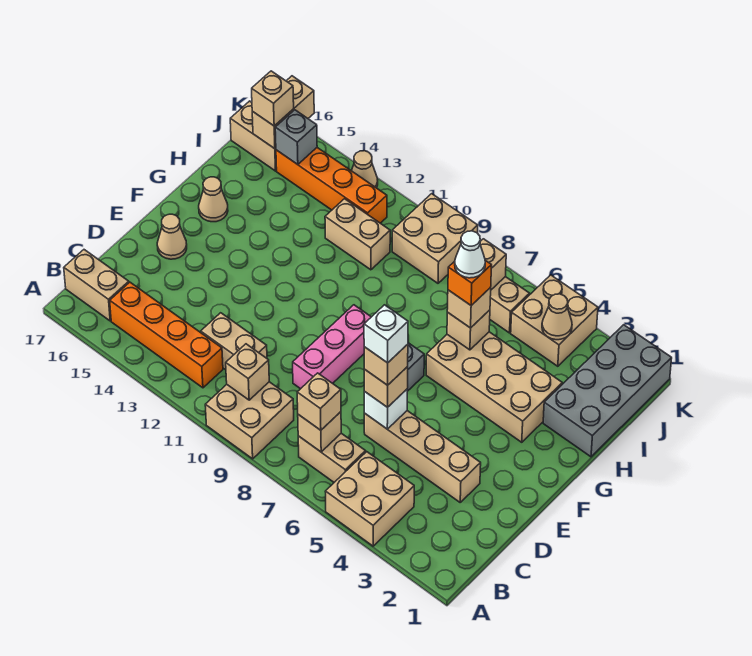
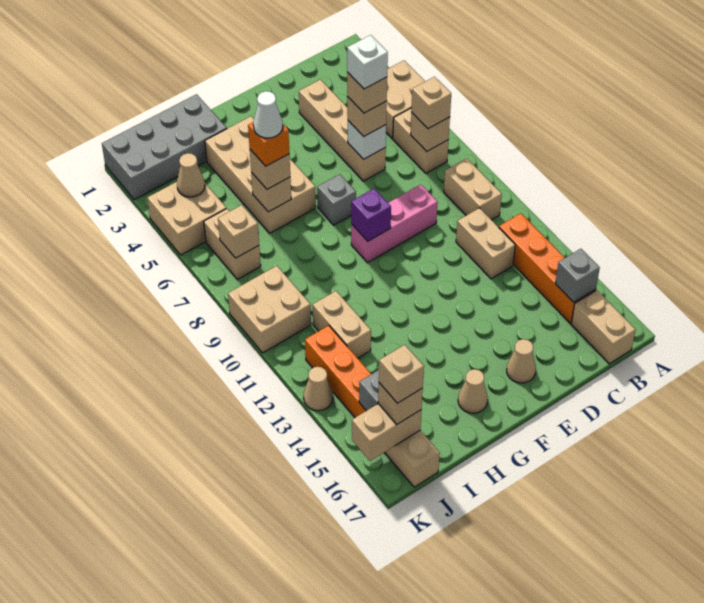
tan 2x2 brick [205,382,294,459] -> tan 1x2 brick [444,159,502,220]
tan 1x1 brick [226,344,269,400] -> tan 1x1 brick moved to [379,345,424,403]
none -> grey 1x1 brick [555,249,600,302]
none -> purple 1x1 brick [351,189,391,241]

